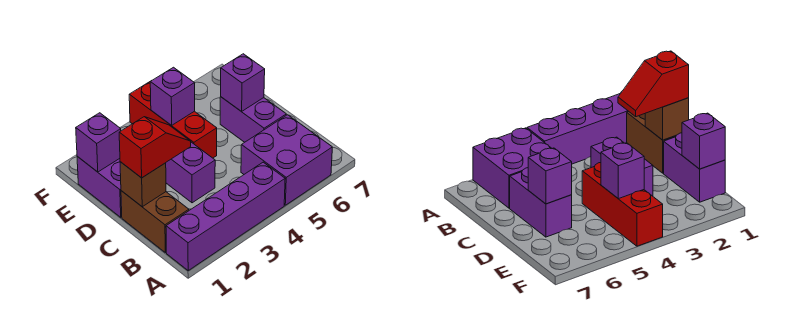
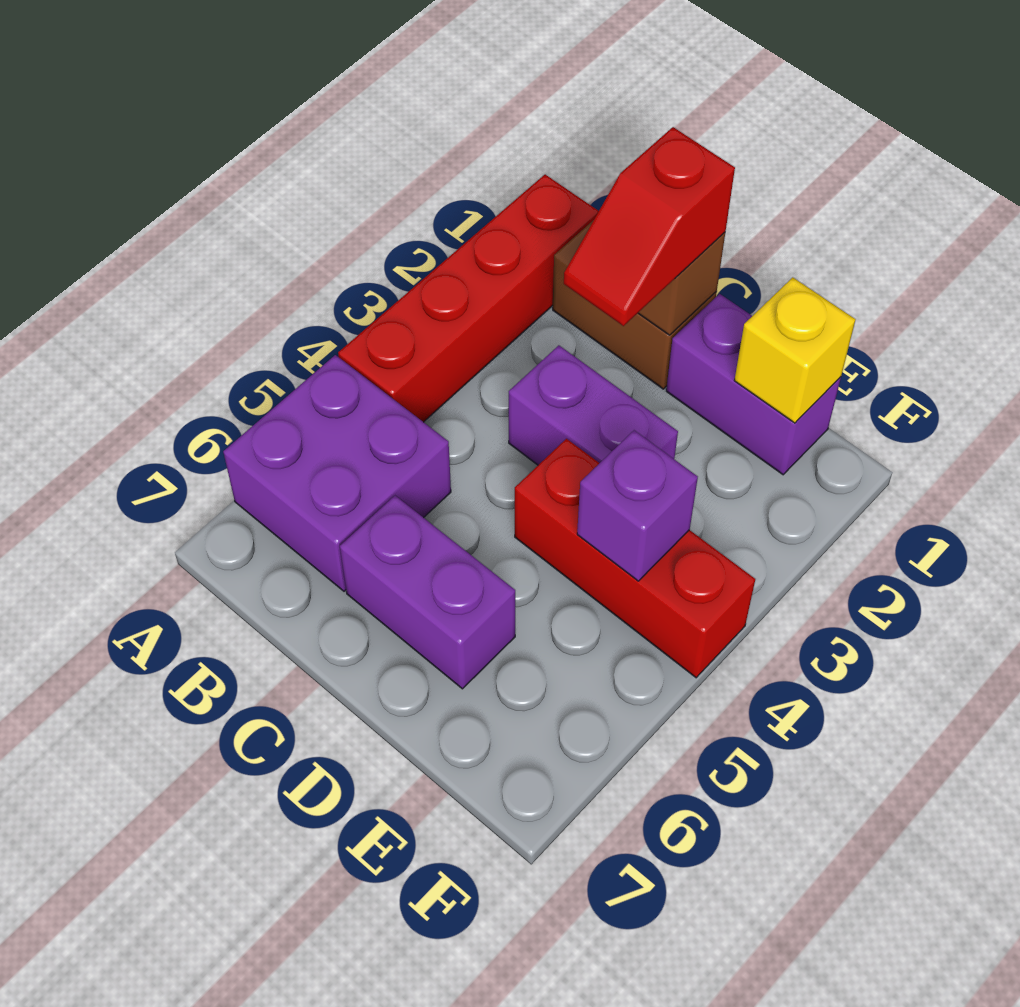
purple 1x4 brick [166,162,285,270] -> red 1x4 brick [338,174,599,422]
purple 1x1 brick [221,54,265,112] -> none
purple 1x1 brick [76,113,121,172] -> yellow 1x1 brick [734,277,856,423]

